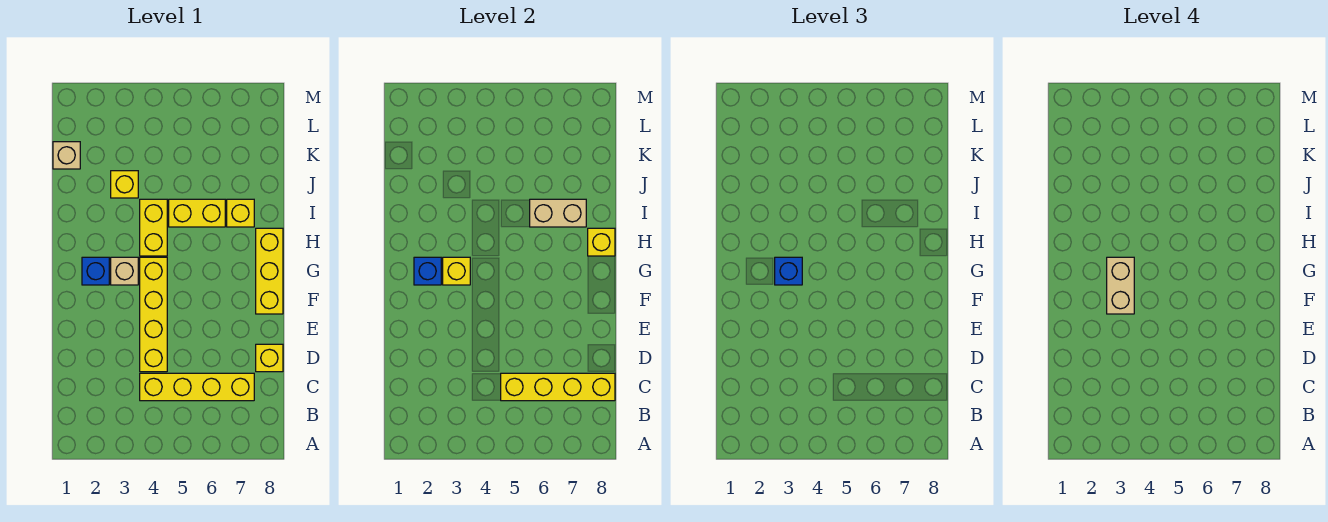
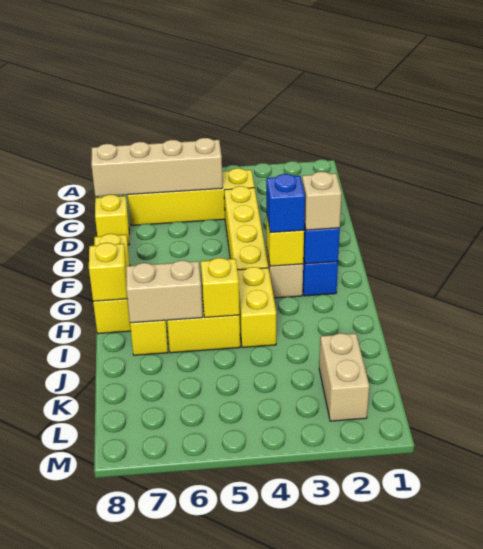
yellow 1x4 brick [501,373,615,401] -> tan 1x4 brick [91,138,223,197]
tan 1x2 brick [1107,257,1134,314] -> tan 1x2 brick moved to [319,333,369,421]
yellow 1x1 brick [111,171,138,198] -> yellow 1x1 brick moved to [201,258,240,318]
tan 1x1 brick [53,142,80,169] -> tan 1x1 brick moved to [302,172,342,230]

